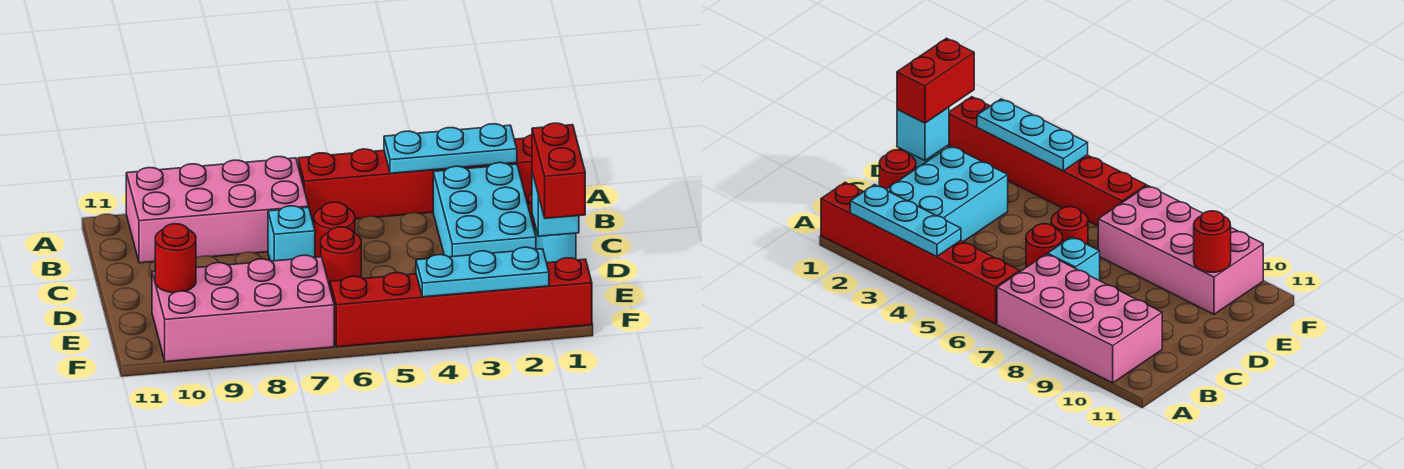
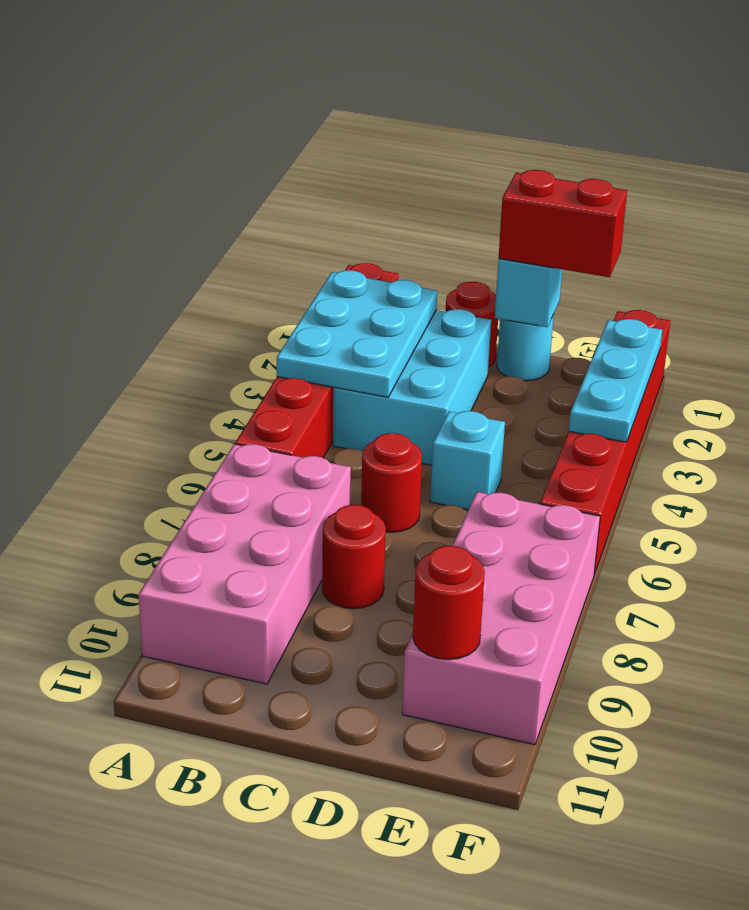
cyan 1x3 plate [384,124,517,173] -> cyan 2x3 plate [277,270,437,397]
cyan 2x3 brick [433,163,536,257] -> cyan 2x3 brick turned to [333,309,491,465]
cyan 1x1 brick [268,206,315,261] -> cyan 1x1 brick moved to [430,411,505,510]
red 1x1 round brick [321,227,361,286] -> red 1x1 round brick moved to [322,505,386,609]

